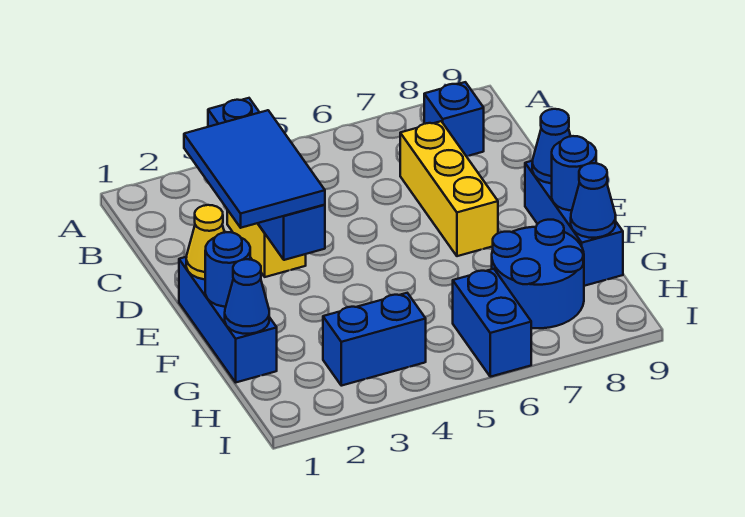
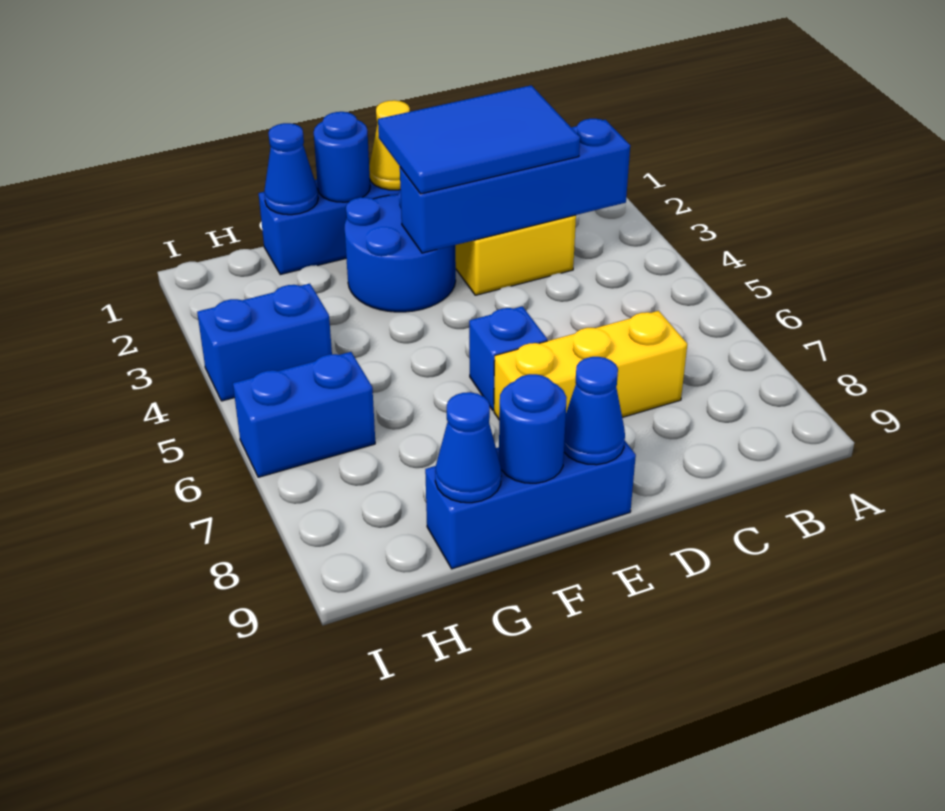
blue 1x1 brick [424,82,484,156] -> blue 1x1 brick moved to [469,306,547,410]
blue 2x2 round brick [492,220,584,328] -> blue 2x2 round brick moved to [345,191,456,312]
blue 1x2 brick [323,293,426,386] -> blue 1x2 brick turned to [197,284,332,401]

